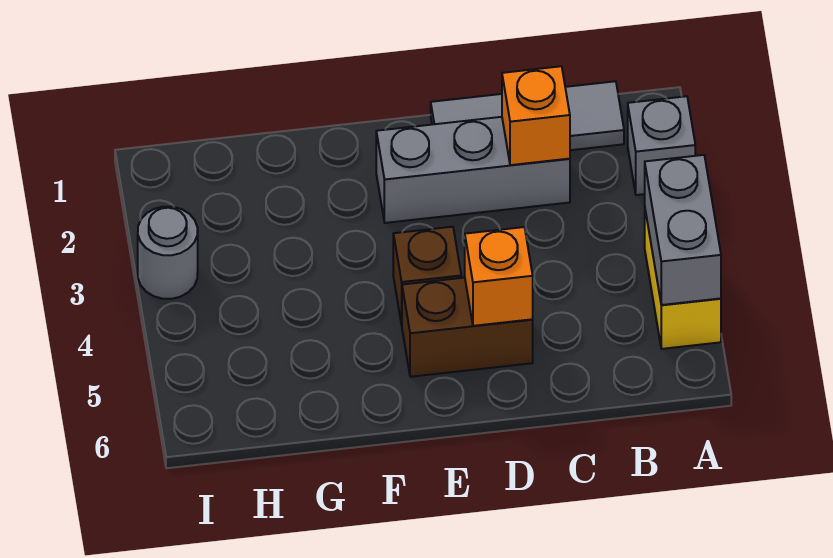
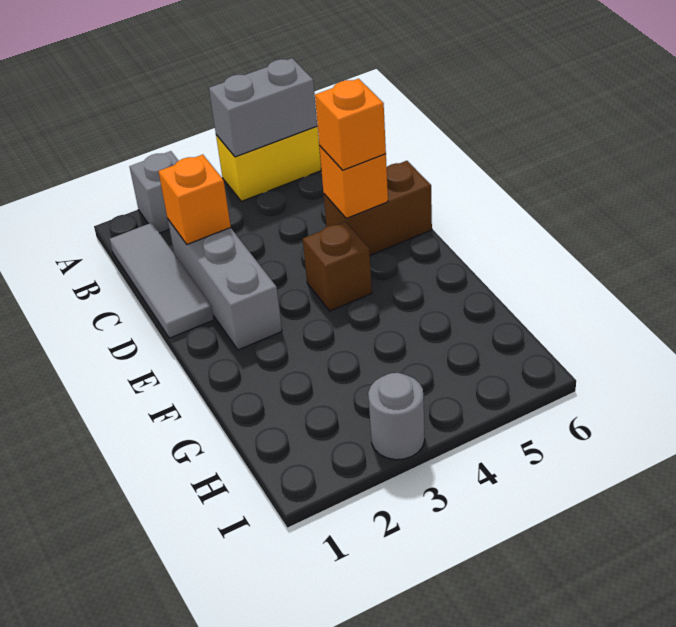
brown 1x2 brick [402,278,533,377] -> brown 1x2 brick turned to [324,161,432,255]
none -> orange 1x1 brick [315,79,386,170]

